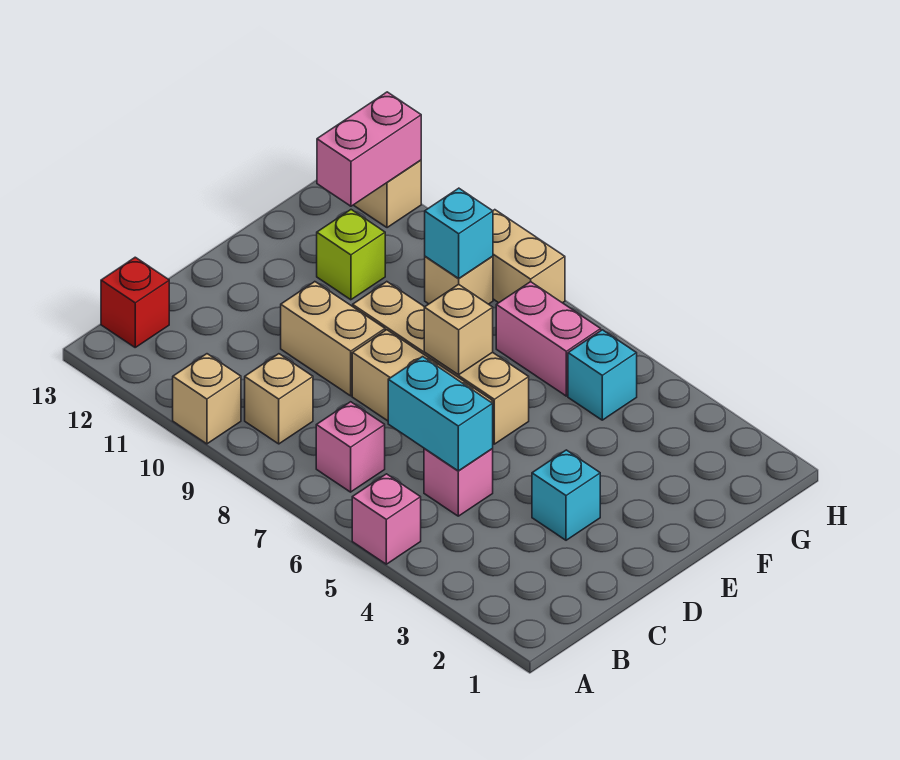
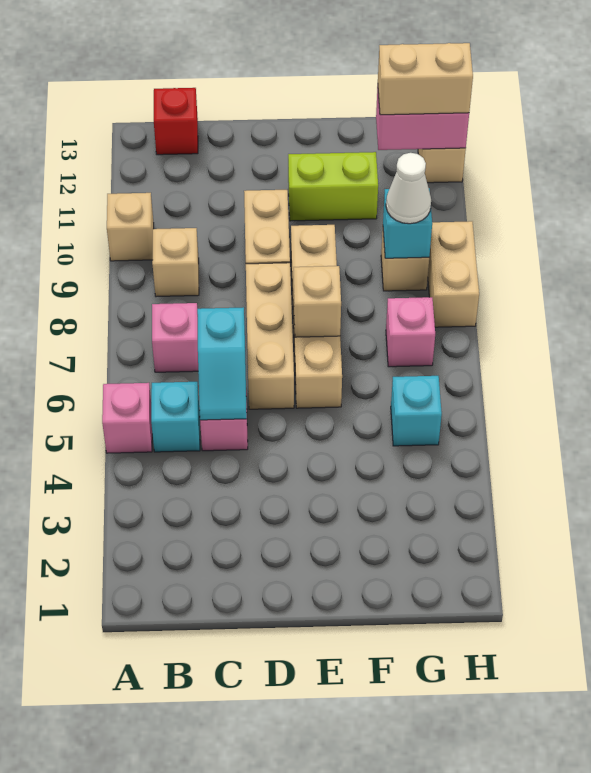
cyan 1x2 brick [388,357,493,471] -> cyan 1x2 slope [197,307,247,420]
cyan 1x1 brick [532,450,600,540] -> cyan 1x1 brick moved to [151,382,200,452]
lime 1x1 brick [317,210,385,300] -> lime 1x2 brick [288,152,378,221]
pink 1x2 brick [496,282,601,396] -> pink 1x1 brick [386,297,435,367]
none -> white 1x1 cone [386,153,431,224]
none -> tan 1x2 brick [378,43,473,115]

